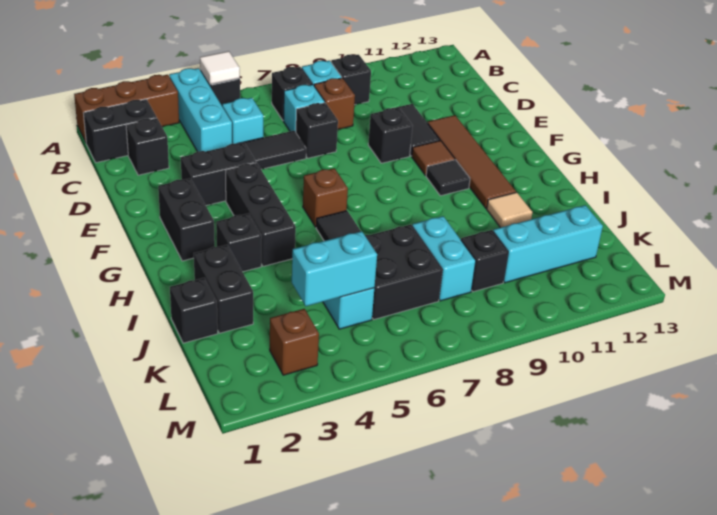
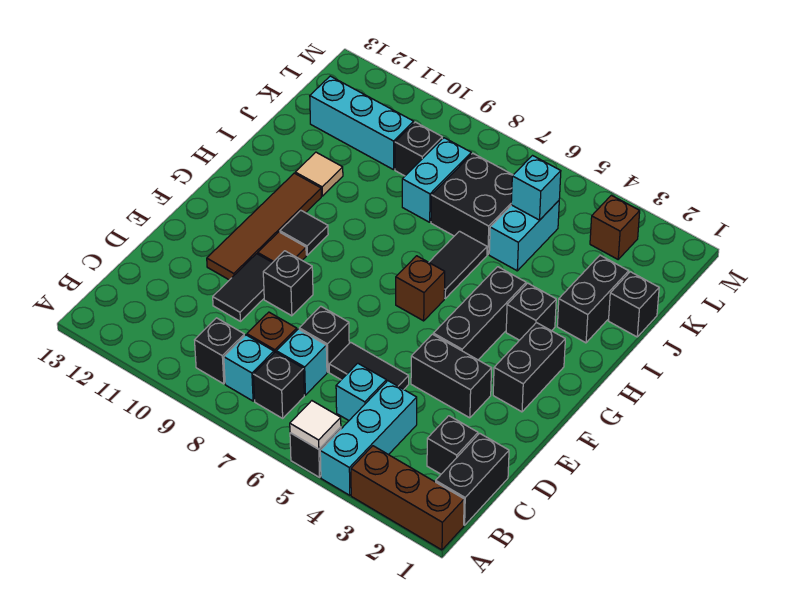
black 1x2 brick [84,99,157,163] -> black 1x2 brick turned to [436,433,509,525]
cyan 1x2 brick [292,231,377,306] -> cyan 1x1 brick [511,156,561,220]

